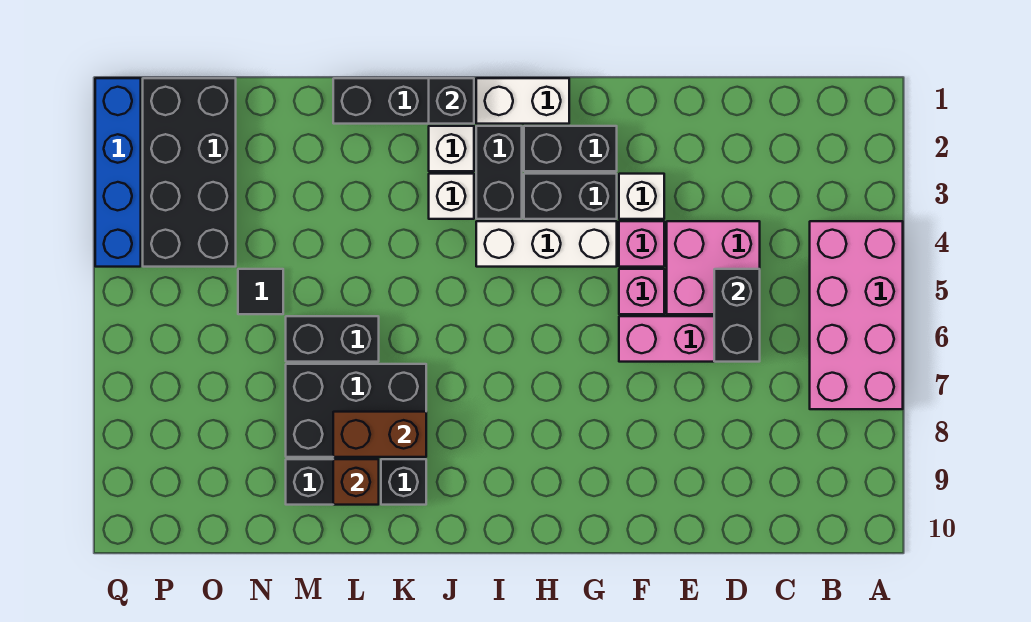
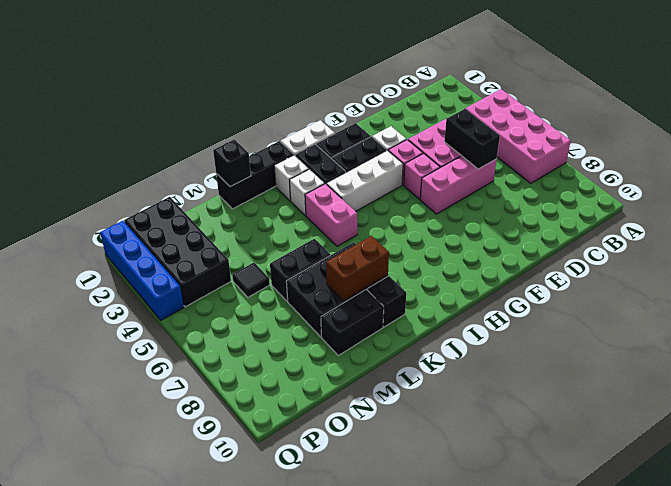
black 1x1 brick [429,78,474,124] -> black 1x1 brick moved to [213,139,251,187]
none -> pink 1x2 brick [305,184,357,246]
brown 1x1 brick [333,459,379,505] -> none

